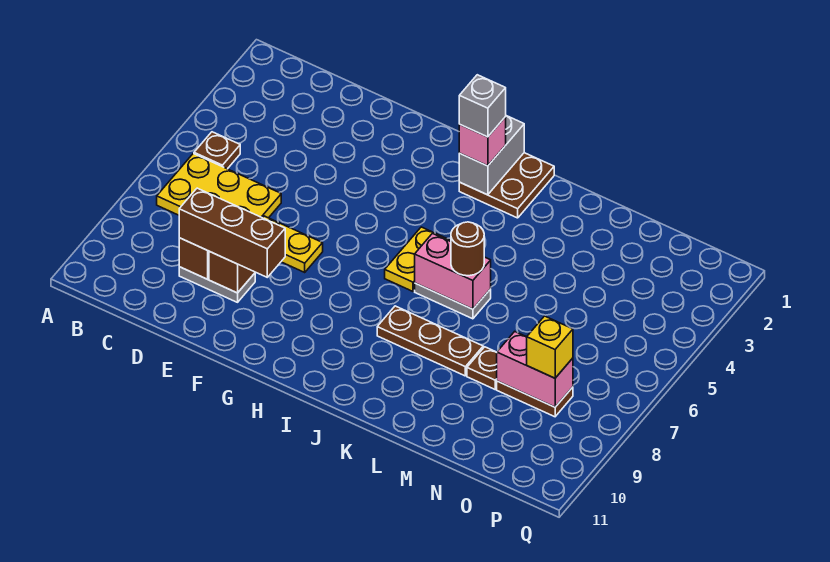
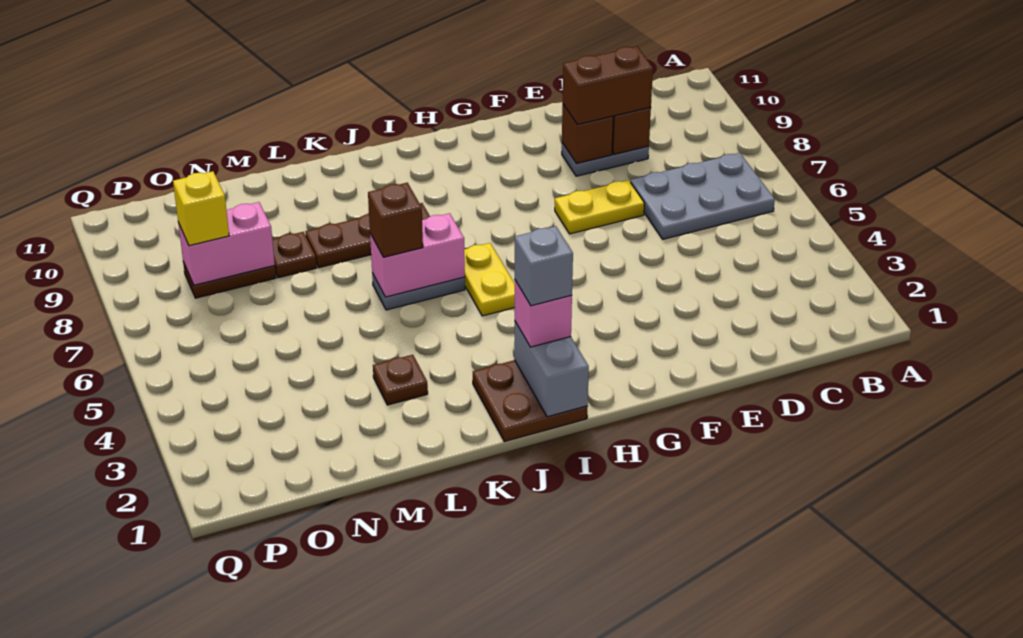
brown 1x1 plate [194,132,240,169] -> brown 1x1 plate moved to [373,355,428,405]
yellow 2x3 plate [157,154,281,218] -> grey 2x3 plate [631,153,775,239]
brown 1x3 brick [179,188,285,277] -> brown 1x2 brick [563,46,653,125]
brown 1x1 round brick [451,222,484,276] -> brown 1x1 brick [368,183,423,257]

